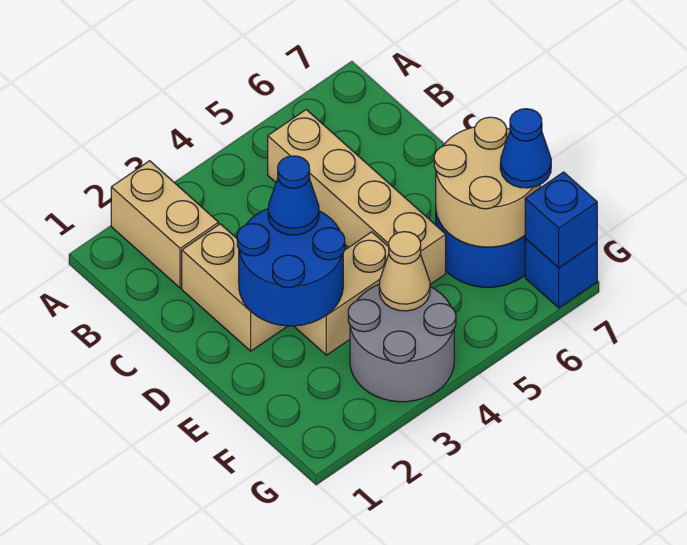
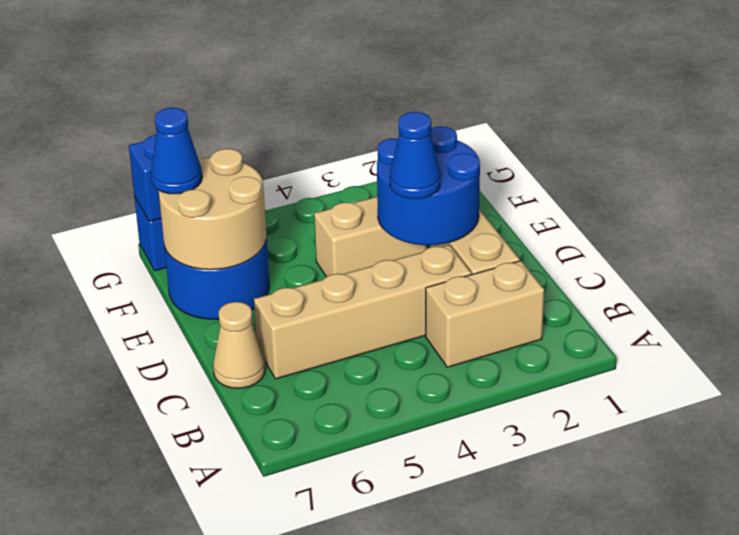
tan 1x2 brick [111,161,219,288] -> tan 1x2 brick turned to [426,261,544,367]
tan 1x4 brick [268,110,446,284] -> tan 1x4 brick turned to [254,245,471,379]
grey 2x2 round brick [348,285,456,402] -> none
tan 1x1 cone [379,232,430,311] -> tan 1x1 cone moved to [213,302,265,388]

